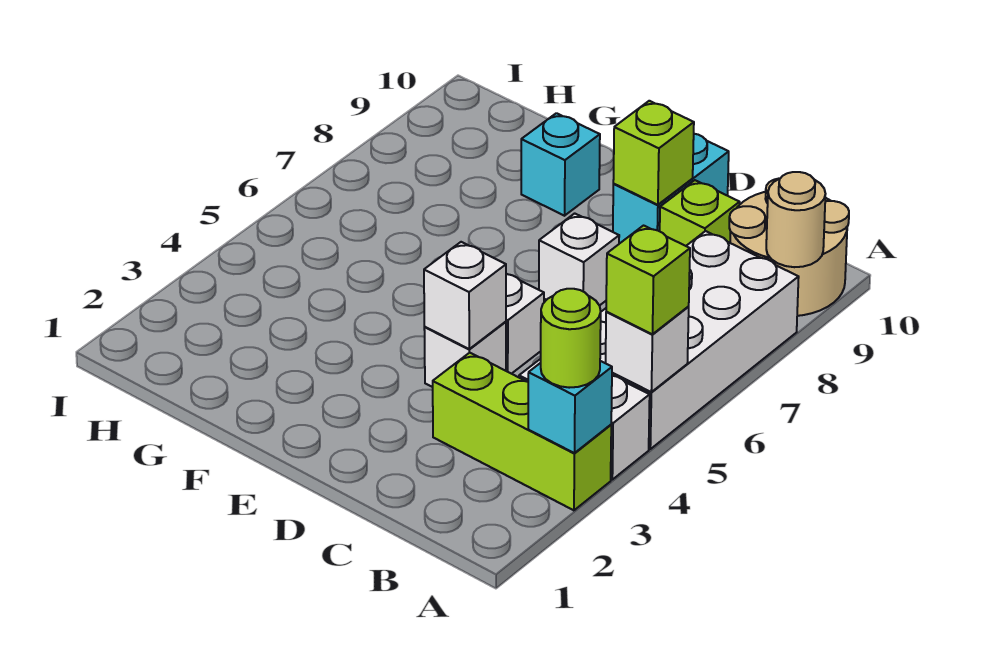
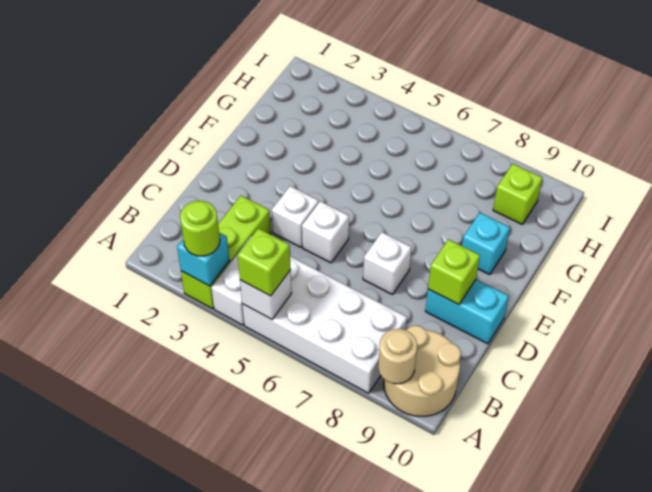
lime 1x1 brick [660,180,740,246] -> lime 1x1 brick moved to [493,164,542,224]
white 1x1 brick [424,242,506,349] -> none

